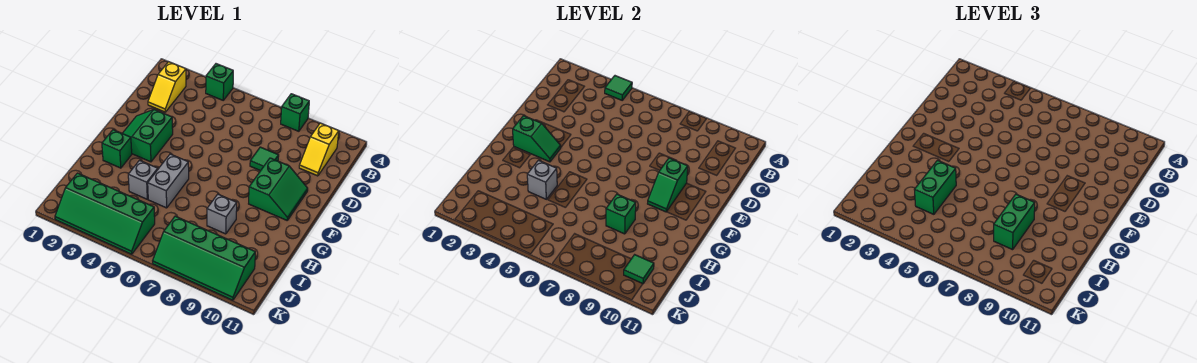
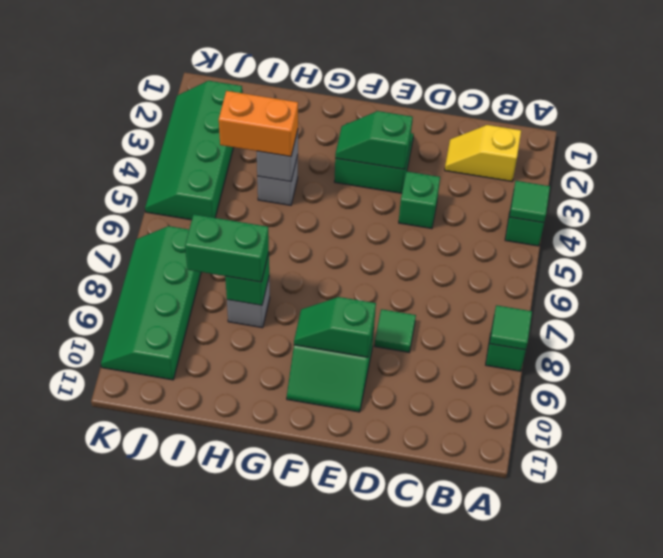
yellow 1x2 slope [299,123,339,176] -> none
green 1x2 slope [513,116,561,162] -> green 1x2 slope turned to [335,111,413,169]
green 1x1 brick [102,130,132,168] -> green 1x1 brick moved to [399,171,440,229]
grey 1x2 brick [148,154,189,208] -> none
green 1x2 brick [914,160,956,214] -> orange 1x2 brick [219,91,298,157]
green 1x1 tile [624,255,654,284] -> green 1x1 tile moved to [490,305,532,350]

